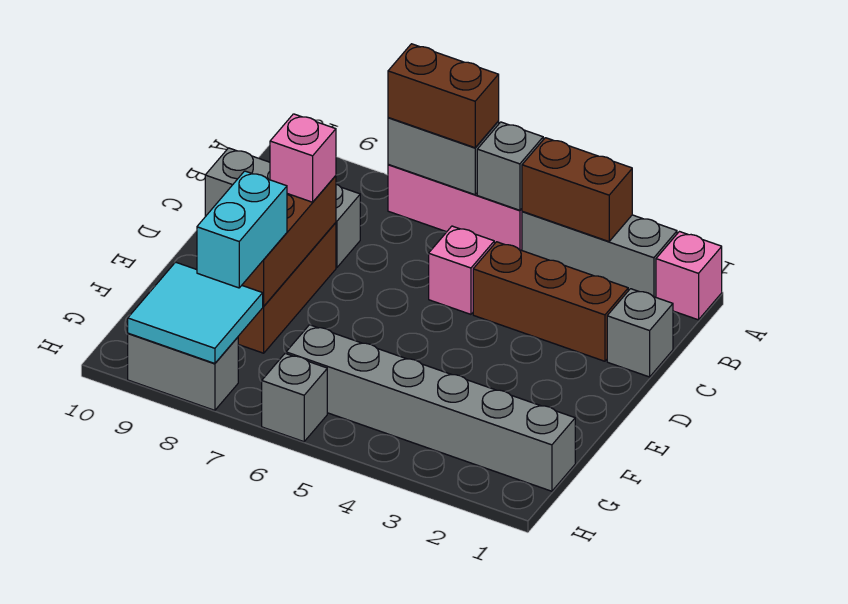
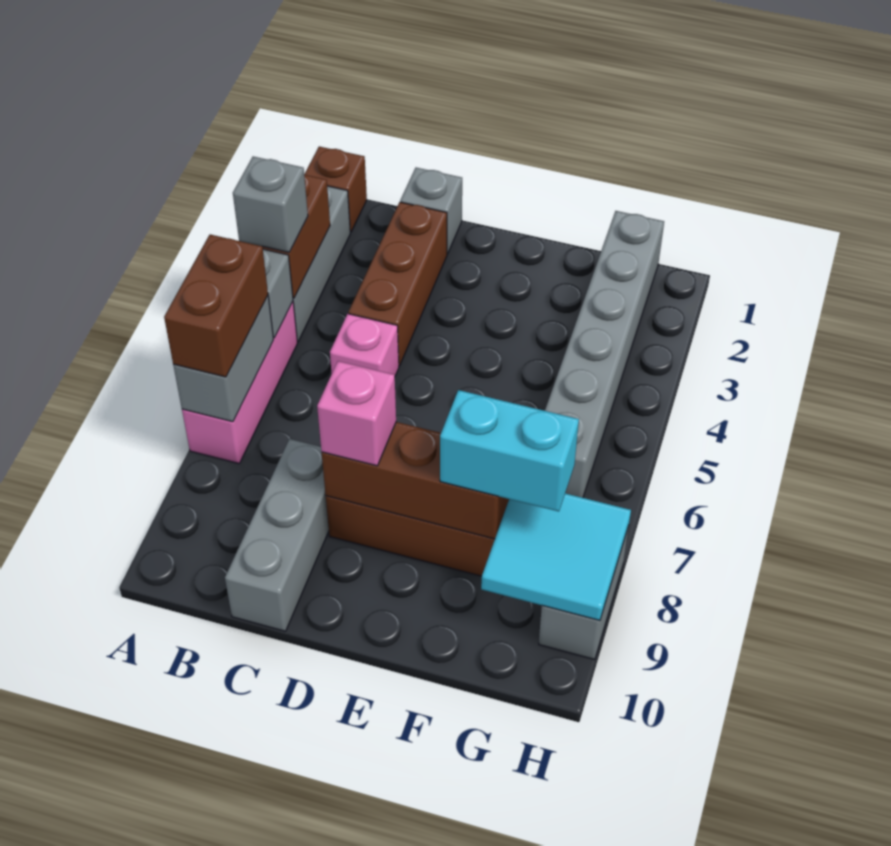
pink 1x1 brick [656,232,722,320] -> brown 1x1 brick [304,147,367,232]
grey 1x1 brick [262,353,327,442] -> grey 1x1 brick moved to [233,157,308,252]

